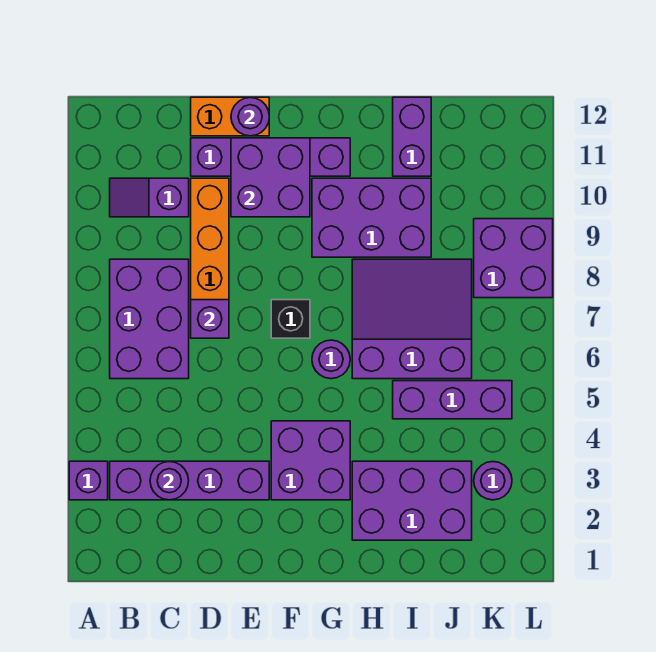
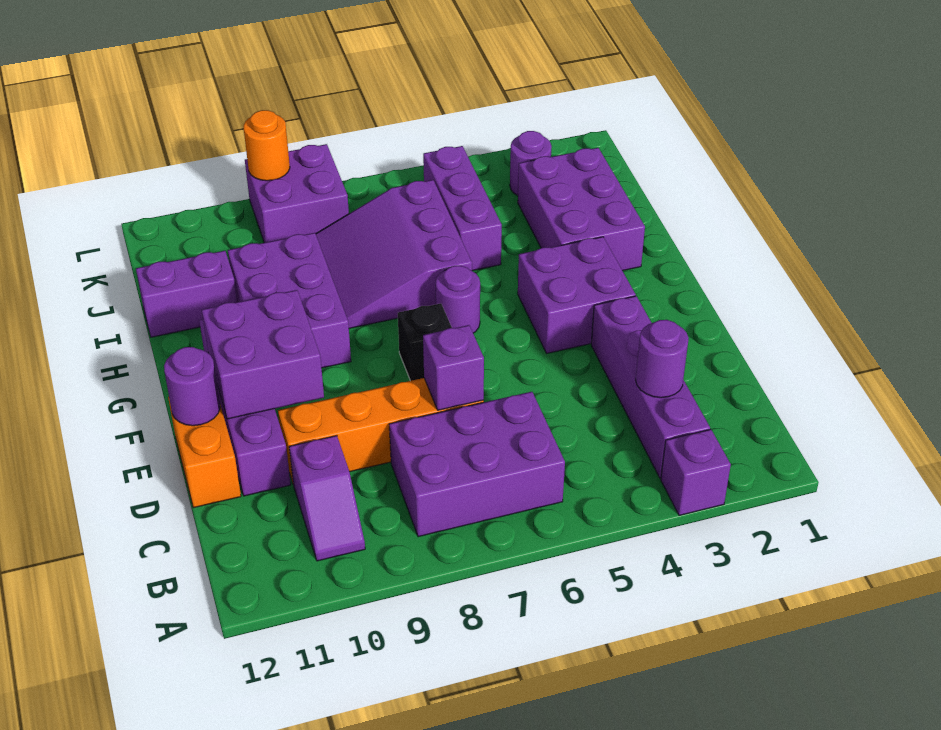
none -> orange 1x1 round brick [244,110,290,181]

